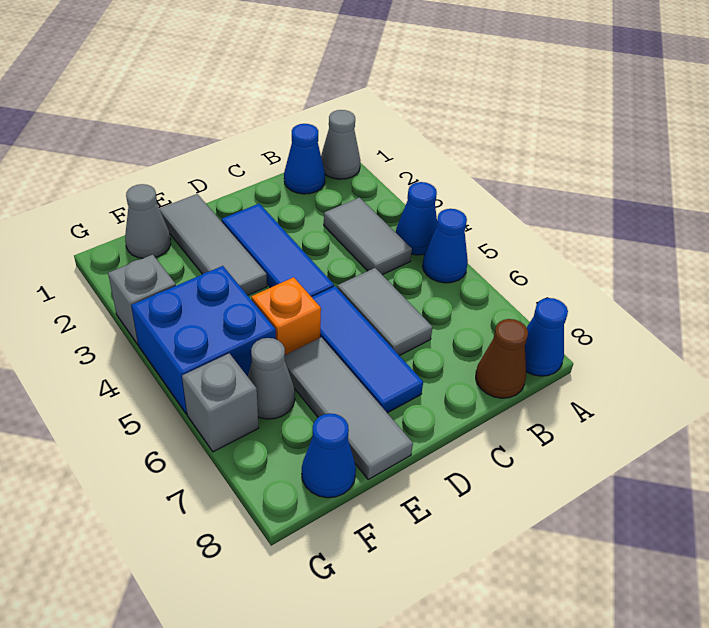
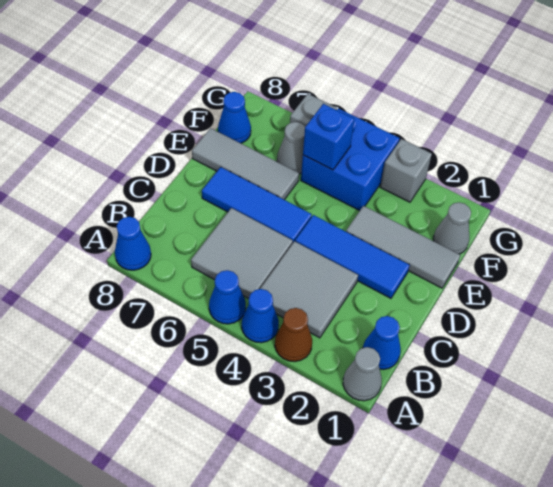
grey 1x2 tile [324,197,412,275] -> grey 2x2 tile [260,241,358,338]
brown 1x1 cone [476,319,528,398] -> brown 1x1 cone moved to [275,308,312,362]
grey 1x2 tile [337,268,433,356] -> grey 2x2 tile [191,208,293,299]
orange 1x1 brick [251,277,321,355] -> none
none -> blue 1x1 brick [303,104,354,170]

